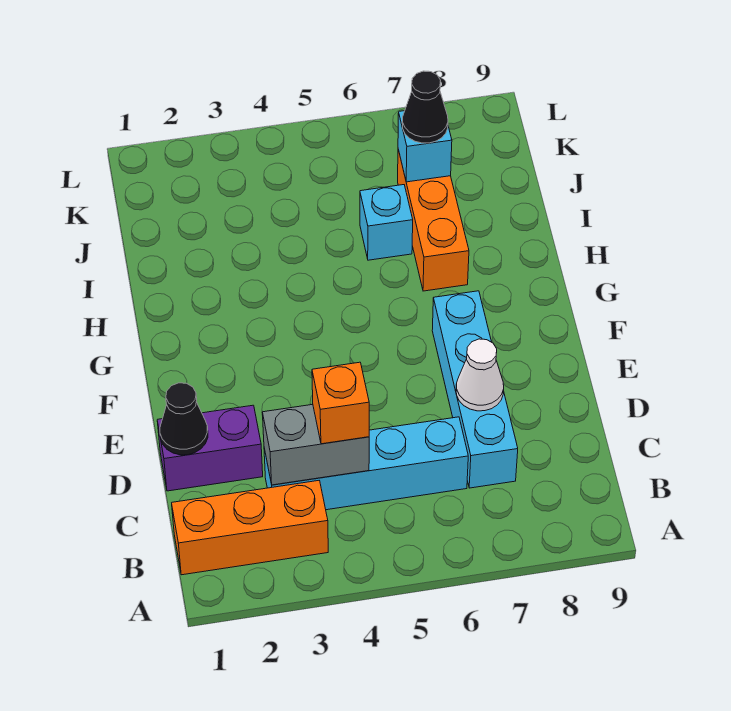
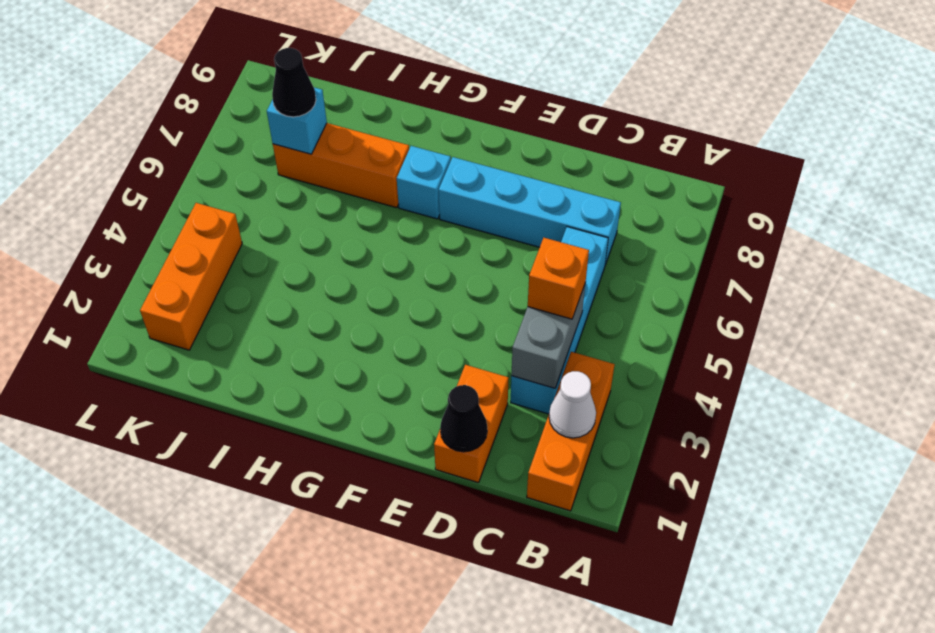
purple 1x2 brick [157,405,263,491] -> orange 1x2 brick [434,365,509,483]
white 1x1 cone [456,339,504,411] -> white 1x1 cone moved to [549,371,596,438]
cyan 1x1 brick [360,185,413,260] -> cyan 1x1 brick moved to [397,146,451,219]
none -> orange 1x3 brick [140,203,242,350]

